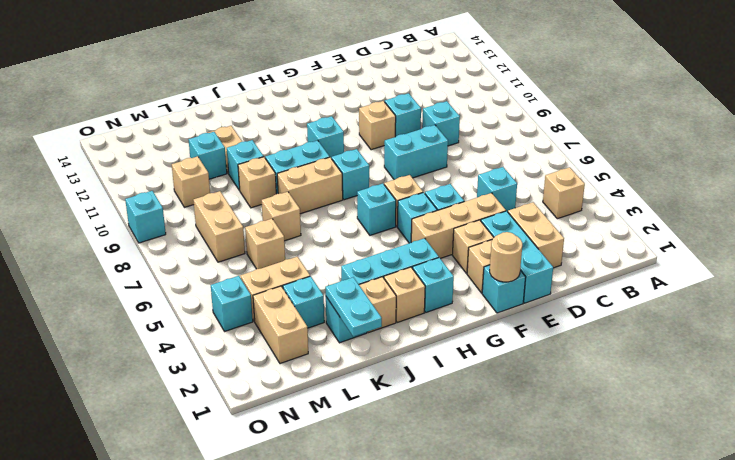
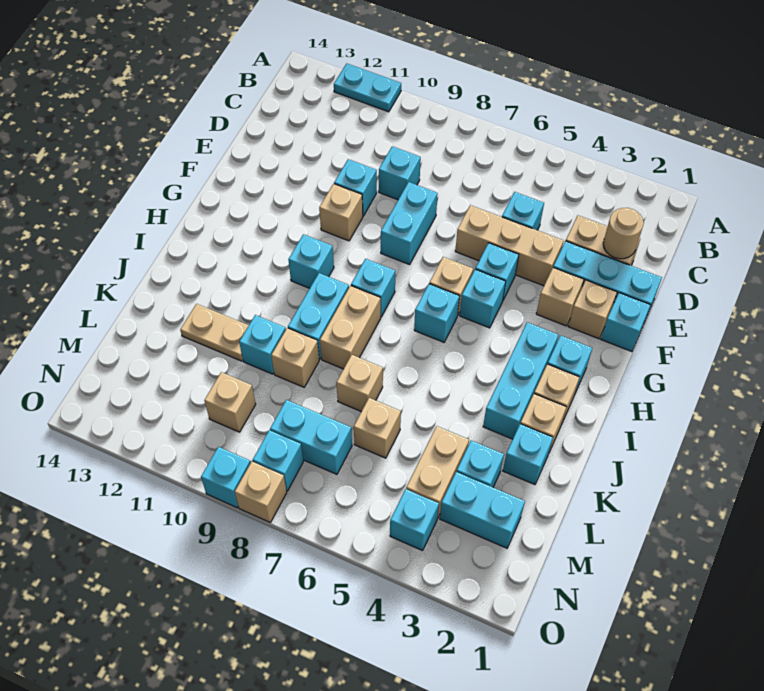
tan 1x1 brick [543,167,585,219] -> tan 1x1 brick moved to [235,462,287,522]
tan 1x3 brick [411,193,506,258] -> tan 1x3 brick turned to [455,205,564,286]
tan 1x1 round brick [490,232,522,282] -> tan 1x1 round brick moved to [603,208,644,259]
cyan 1x2 plate [325,277,382,337] -> cyan 1x2 plate moved to [334,64,401,112]
cyan 1x1 brick [189,132,227,179] -> cyan 1x1 brick moved to [253,430,303,491]
tan 1x2 brick [253,286,308,364] -> cyan 1x2 brick [440,472,525,548]
tan 1x2 brick [193,191,245,262] -> cyan 1x2 brick [270,400,352,474]

